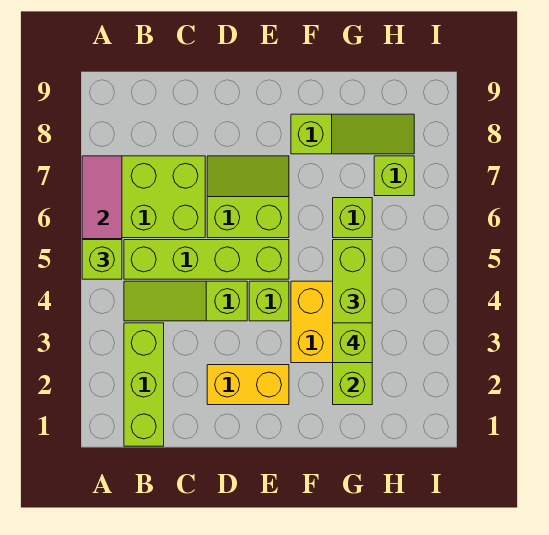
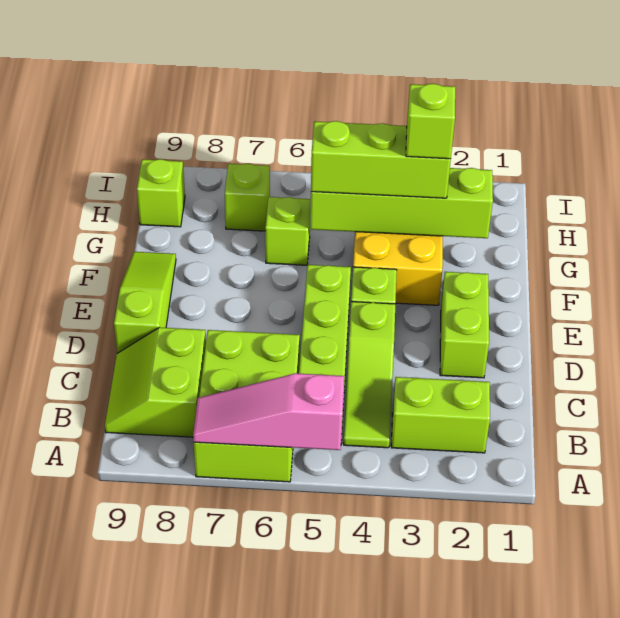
lime 1x1 brick [82,240,122,279] -> lime 1x1 brick moved to [137,159,185,227]
lime 1x3 brick [124,323,164,446] -> lime 1x2 brick [391,377,490,453]
yellow 1x2 brick [207,365,289,405] -> lime 1x2 brick [440,272,489,378]
lime 2x2 slope [207,156,289,238] -> lime 2x2 slope moved to [105,327,206,437]
lime 1x3 slope [291,114,414,154] -> lime 1x3 slope moved to [114,252,176,353]

